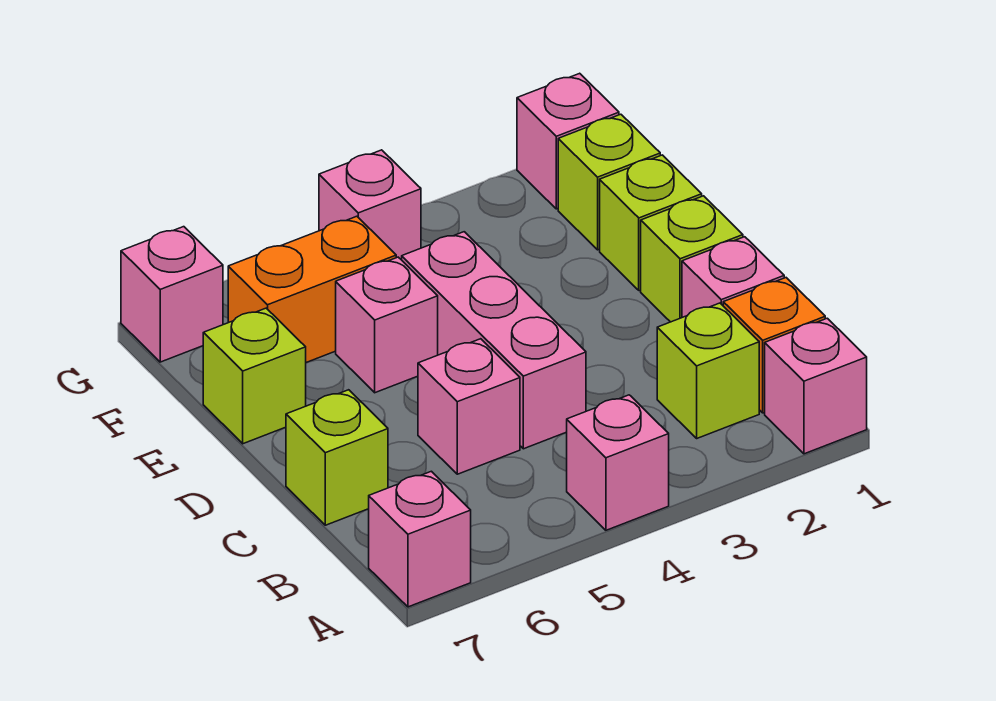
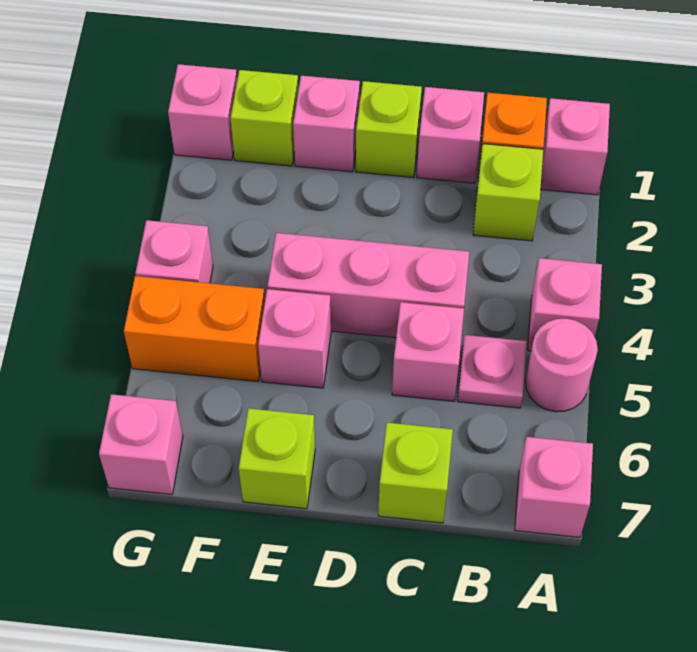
none -> pink 1x1 round brick [526,319,598,412]
none -> pink 1x1 plate [458,335,527,408]
lime 1x1 brick [600,155,702,291] -> pink 1x1 brick [293,76,360,172]
orange 1x2 brick [228,216,396,362] -> orange 1x2 brick turned to [124,276,265,382]

